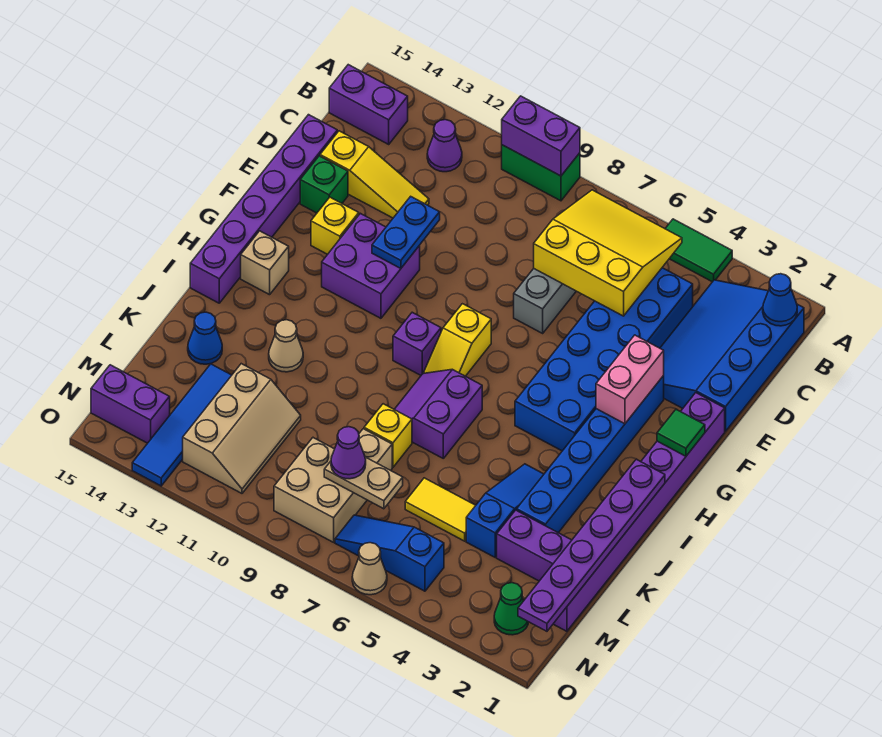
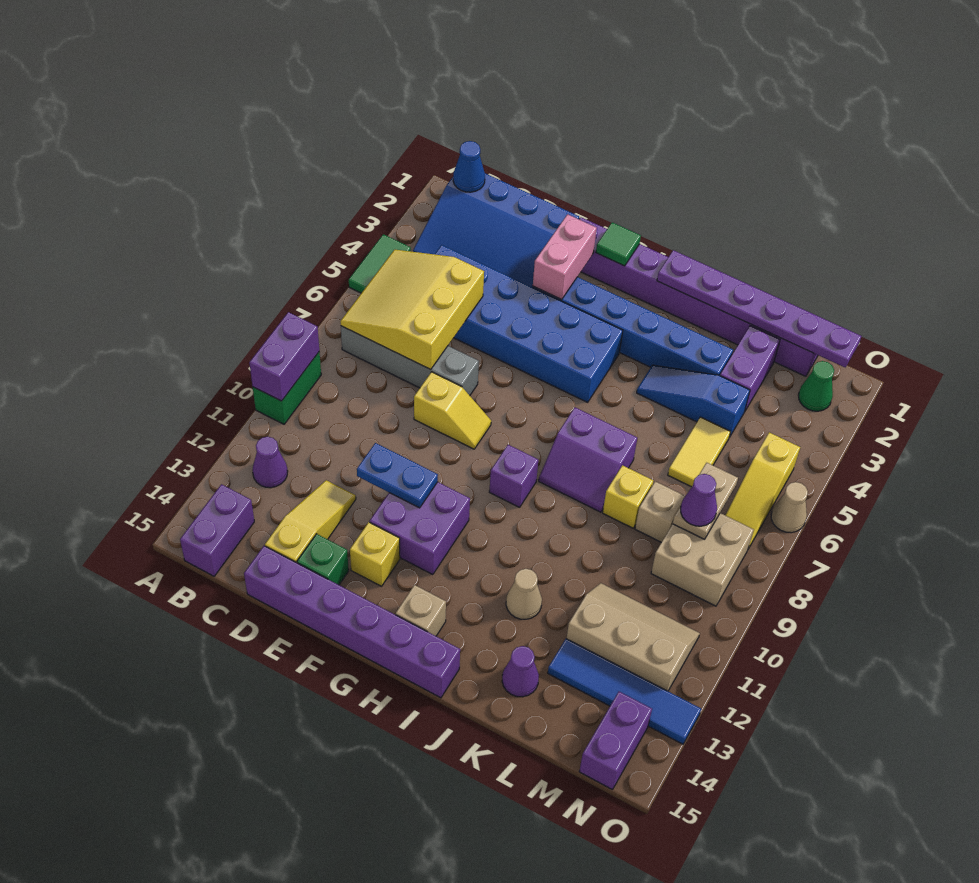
pink 1x2 brick [596,335,664,424] -> pink 1x2 brick turned to [533,214,597,300]
yellow 1x2 slope [424,304,491,376] -> yellow 1x2 slope moved to [414,372,491,449]
blue 1x1 cone [188,312,222,364] -> purple 1x1 cone [502,646,539,697]
blue 1x3 slope [335,515,444,591] -> yellow 1x3 slope [725,432,800,549]

